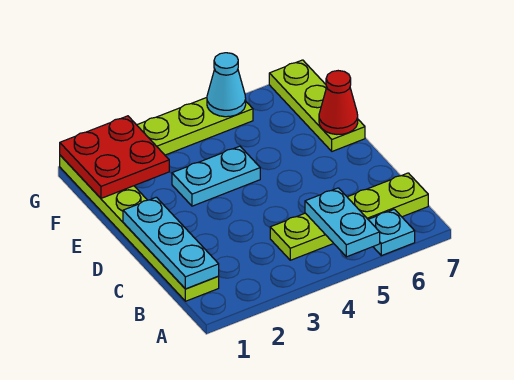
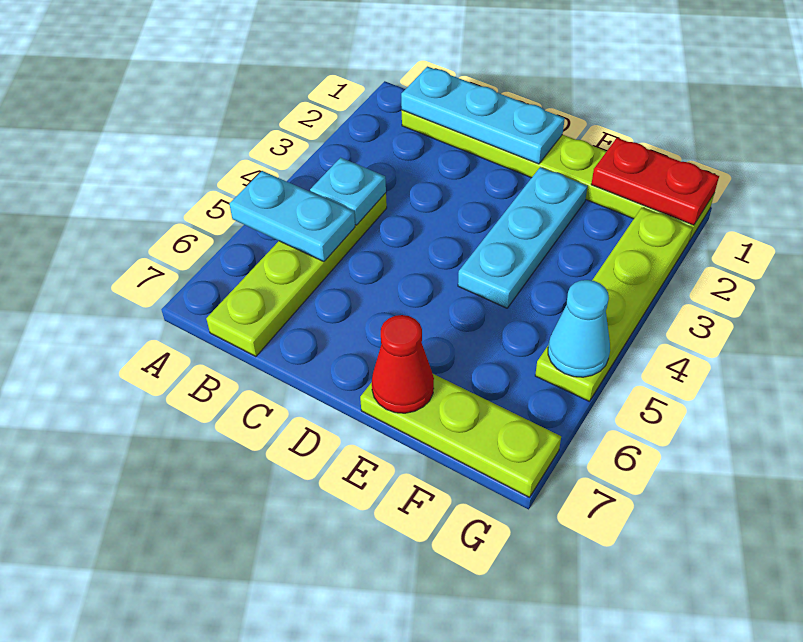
cyan 1x1 plate [368,209,415,256] -> cyan 1x1 plate moved to [310,158,386,225]
cyan 1x2 plate [172,146,260,206] -> cyan 1x3 plate [458,167,587,308]
red 2x2 plate [60,116,169,198] -> red 1x2 plate [591,138,719,225]

